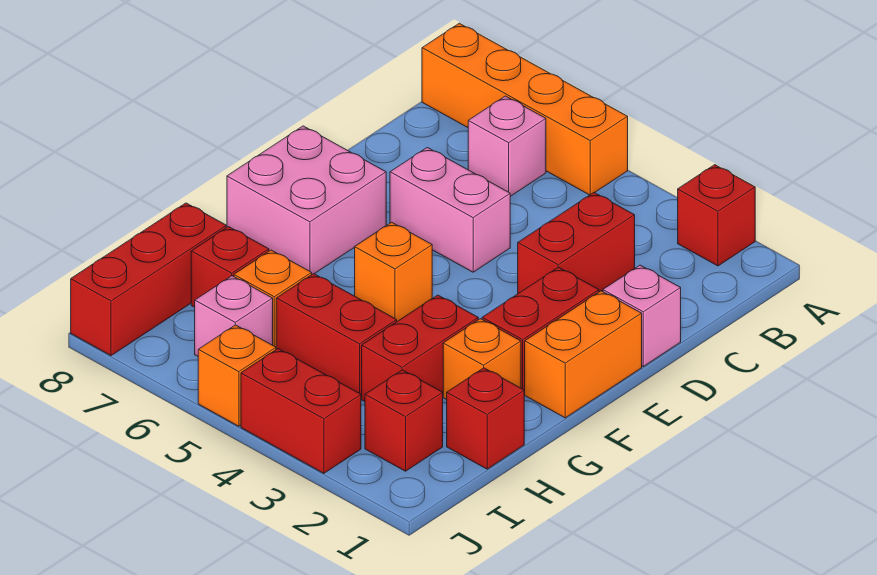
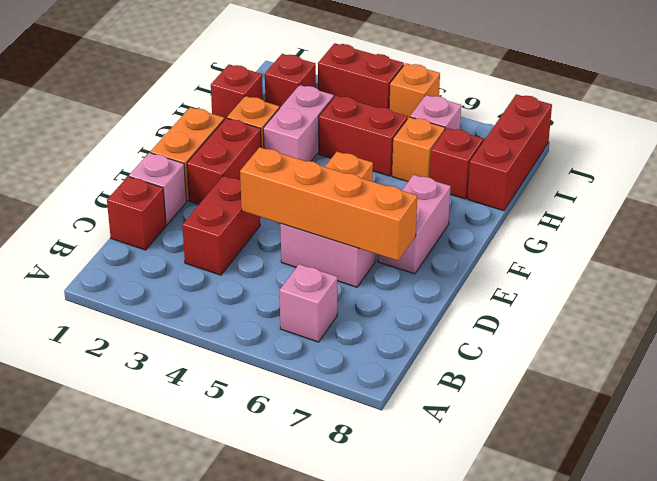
red 1x1 brick [678,165,755,266] -> red 1x1 brick moved to [107,177,166,250]
orange 1x4 brick [422,23,628,195] -> orange 1x4 brick moved to [240,147,417,261]
pink 2x2 brick [227,126,386,274] -> pink 1x2 brick [378,175,451,274]
red 1x2 brick [362,295,478,401] -> pink 1x2 brick [263,85,334,161]

